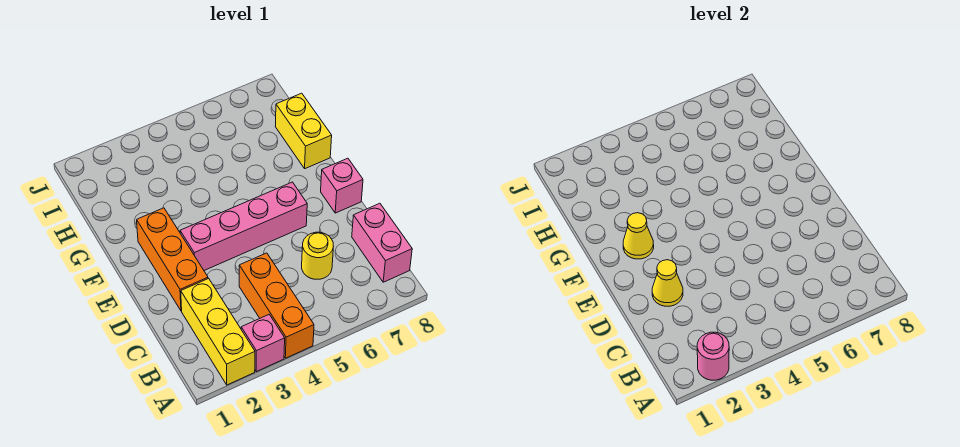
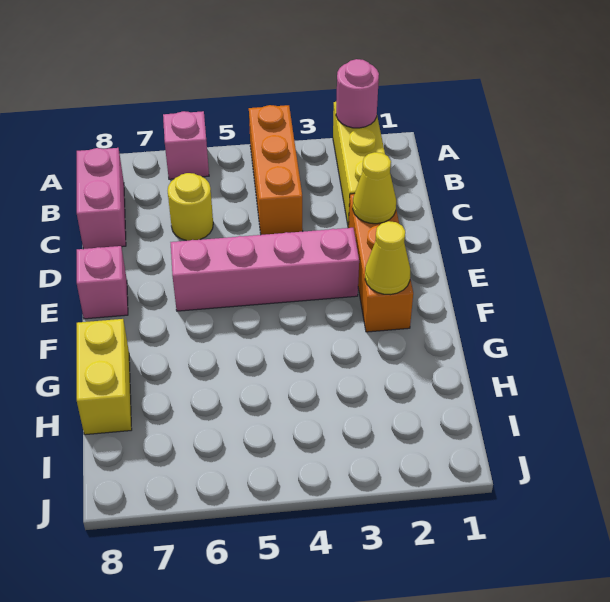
pink 1x1 brick [241,315,285,372] -> pink 1x1 brick moved to [163,111,209,179]

